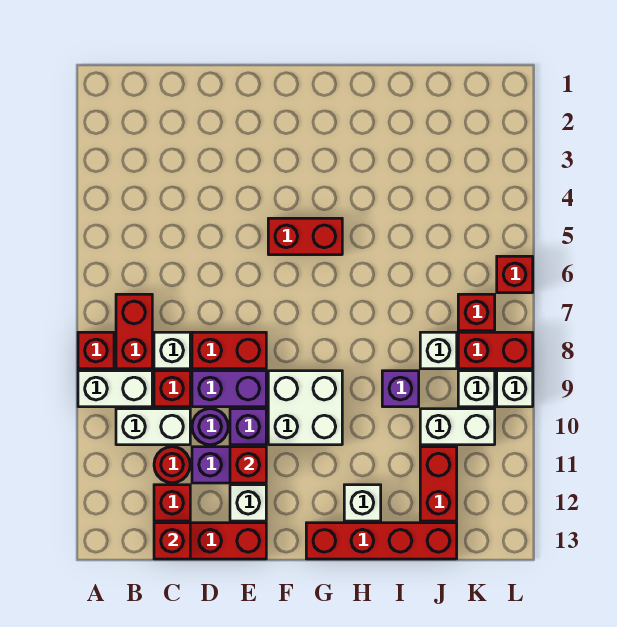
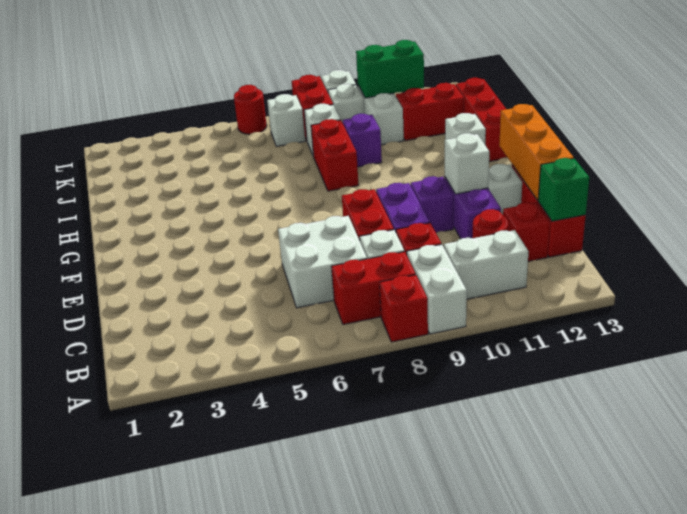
white 1x2 brick [116,409,190,445] -> white 1x2 brick turned to [444,230,529,299]
red 1x1 brick [154,523,190,559] -> green 1x1 brick [538,158,589,221]
purple 1x1 round brick [192,409,228,445] -> none
none -> orange 1x3 brick [499,104,574,200]
red 1x1 brick [230,447,266,483] -> white 1x1 brick [445,133,489,194]
red 1x2 brick [268,218,342,255] -> red 1x2 brick moved to [311,119,358,191]
white 2x2 brick [268,371,342,445] -> white 2x2 brick moved to [278,216,367,308]
red 1x4 brick [306,523,457,559] -> red 1x3 brick [456,78,507,161]
red 1x1 brick [458,294,495,331] -> white 1x1 brick [267,94,305,146]
none -> green 1x2 brick [356,40,424,98]
red 1x1 brick [497,256,533,293] -> red 1x1 round brick [234,85,267,134]

